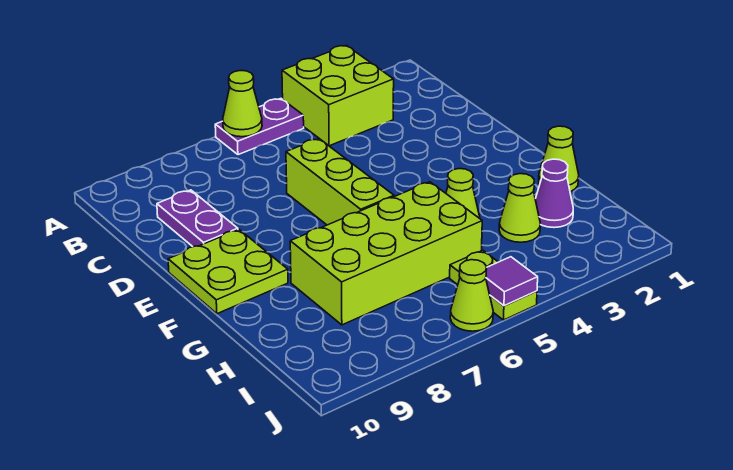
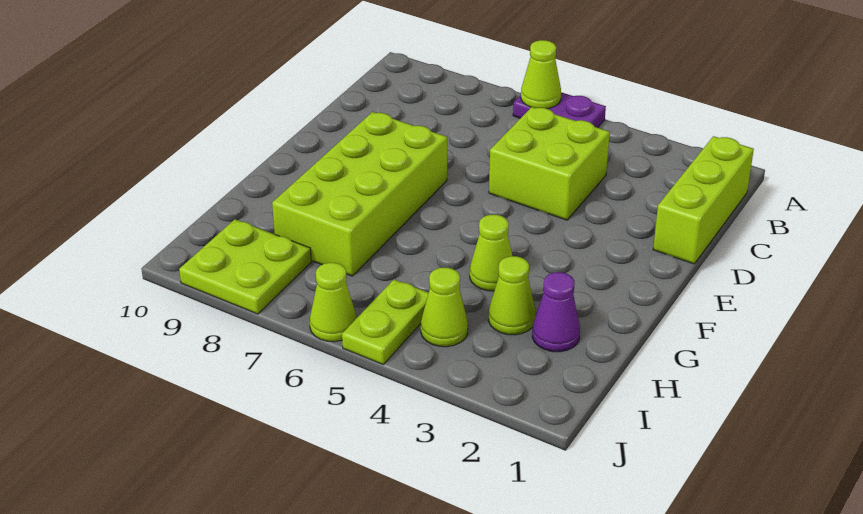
lime 2x2 brick [282,45,394,146] -> lime 2x2 brick moved to [489,107,610,220]
purple 1x2 plate [157,190,238,247] -> none
lime 1x3 brick [286,139,394,225] -> lime 1x3 brick moved to [653,136,754,264]
lime 2x2 plate [168,229,288,314] -> lime 2x2 plate moved to [179,219,311,314]
lime 1x1 cone [539,126,579,192] -> lime 1x1 cone moved to [421,268,468,347]
lime 2x4 brick [290,182,482,325] -> lime 2x4 brick turned to [272,112,447,276]
purple 1x1 tile [486,257,538,306] -> none

